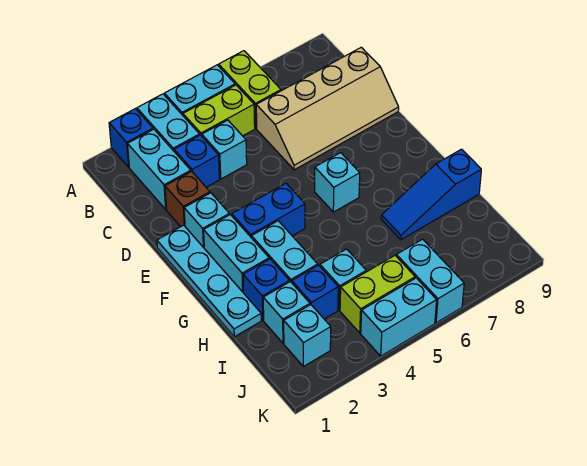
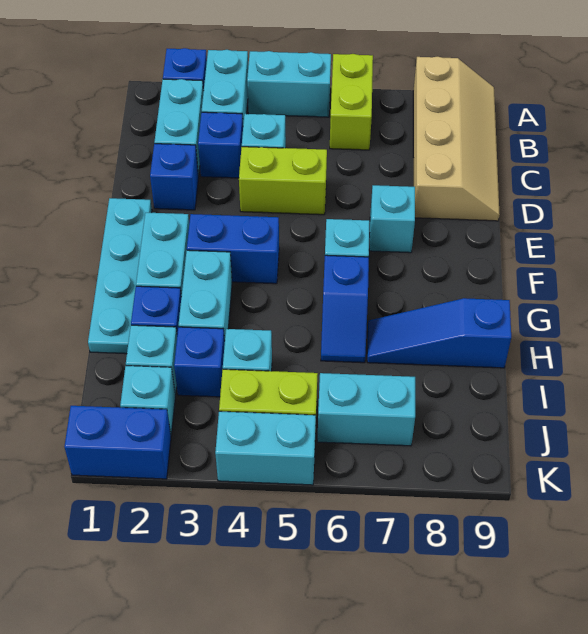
lime 1x2 brick [183,85,255,136] -> lime 1x2 brick moved to [239,147,327,215]
tan 2x4 slope [256,47,399,170] -> tan 2x4 slope turned to [413,57,500,221]
brown 1x1 brick [165,171,210,227] -> blue 1x1 brick [150,144,199,210]
cyan 1x1 brick [184,193,230,248] -> cyan 1x1 brick moved to [369,185,415,253]
none -> blue 1x2 slope [321,255,369,363]
cyan 1x2 brick [396,239,464,323] -> cyan 1x2 brick turned to [317,373,415,446]
none -> blue 1x2 brick [64,406,171,479]

